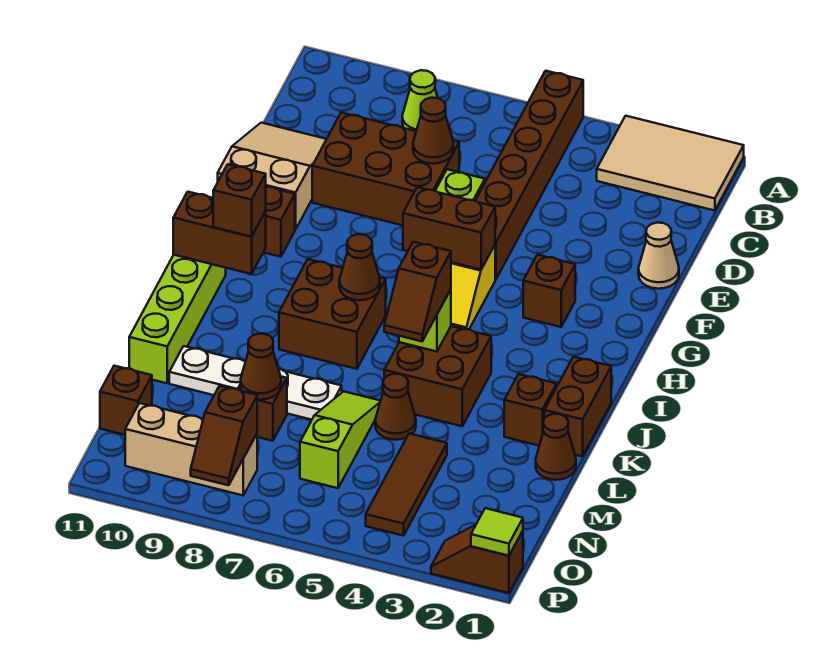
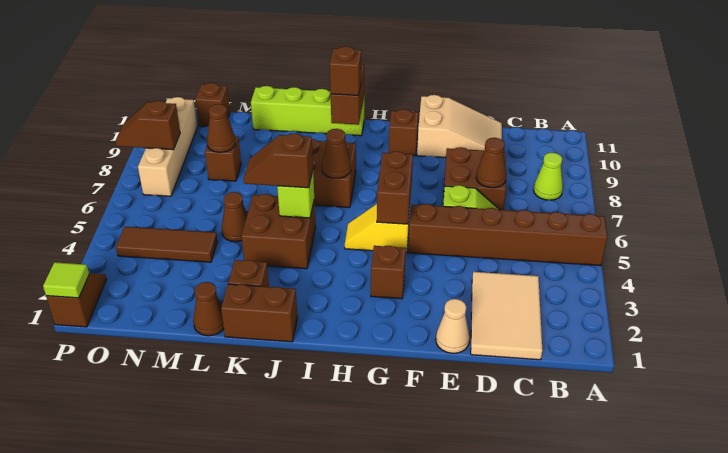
tan 2x3 tile [597,116,744,211] -> tan 2x3 tile moved to [471,272,542,360]
brown 2x3 brick [312,113,459,225] -> brown 2x2 brick [443,147,506,210]
lime 1x3 slope [300,391,380,488] -> none
white 1x4 plate [169,346,342,420] -> none
tan 1x3 brick [125,403,257,495] -> tan 1x4 brick [138,97,197,196]

